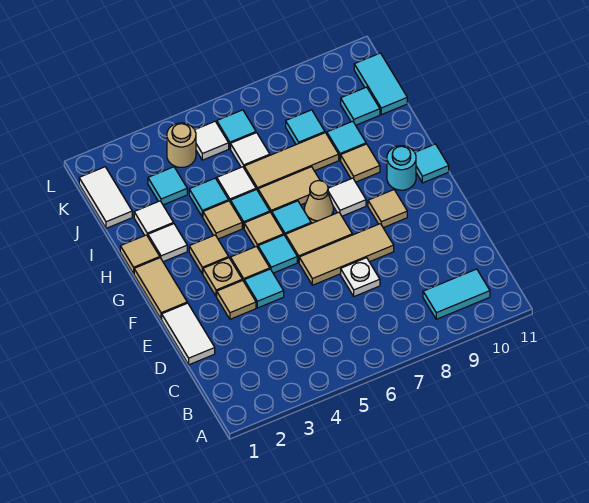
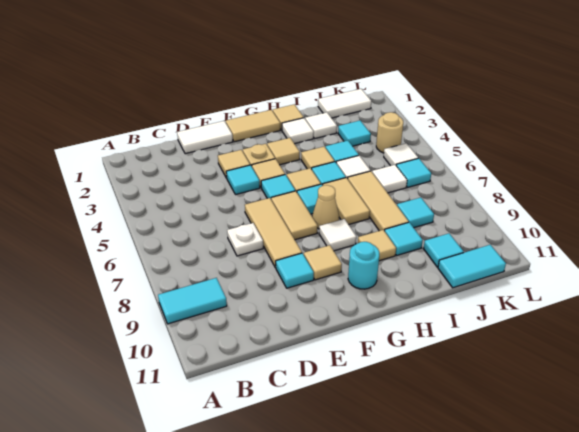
cyan 1x2 tile [423,269,490,319] -> cyan 1x2 tile turned to [158,278,227,324]
cyan 1x1 tile [415,144,449,183] -> cyan 1x1 tile moved to [276,253,314,288]

